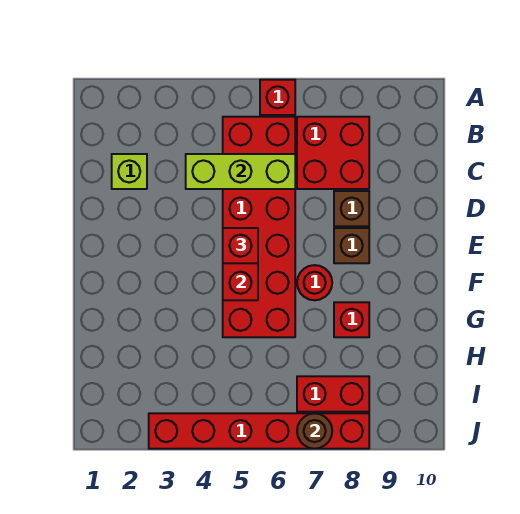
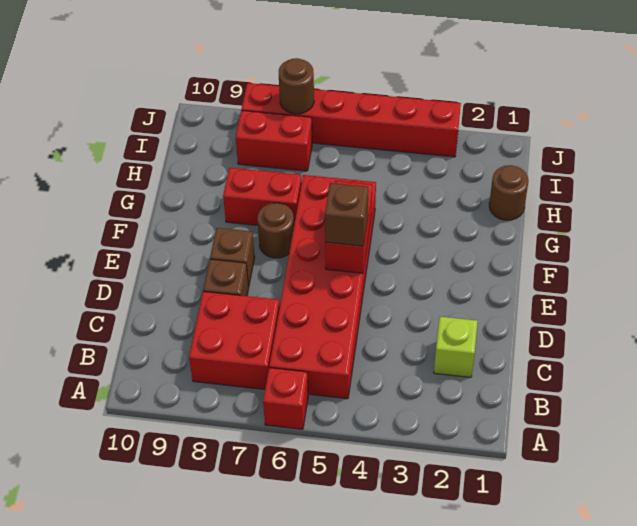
lime 1x3 brick [186,154,295,189] -> none
red 1x1 brick [223,228,258,263] -> brown 1x1 brick [325,183,368,246]
red 1x1 round brick [297,265,332,300] -> brown 1x1 round brick [257,203,294,258]
red 1x1 brick [334,302,369,337] -> red 1x2 brick [223,168,302,225]
none -> brown 1x1 round brick [489,165,529,220]

